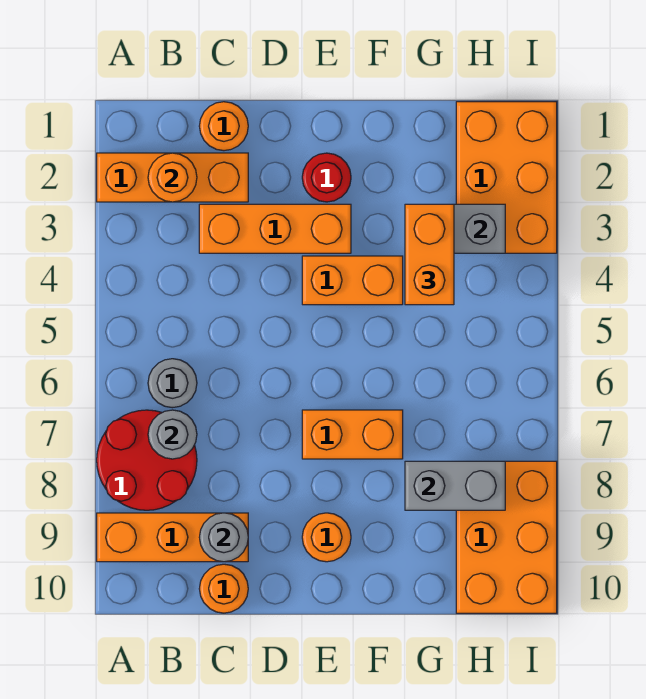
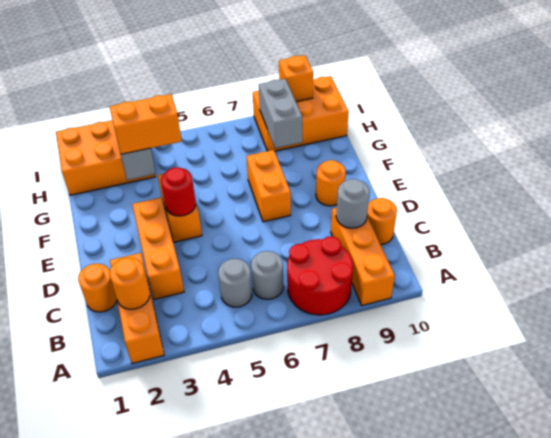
grey 1x1 round brick [148,410,197,459] -> grey 1x1 round brick moved to [218,259,252,307]
red 1x1 round brick [302,153,351,202] -> red 1x1 round brick moved to [161,167,196,216]
none -> orange 1x1 brick [279,55,313,102]

